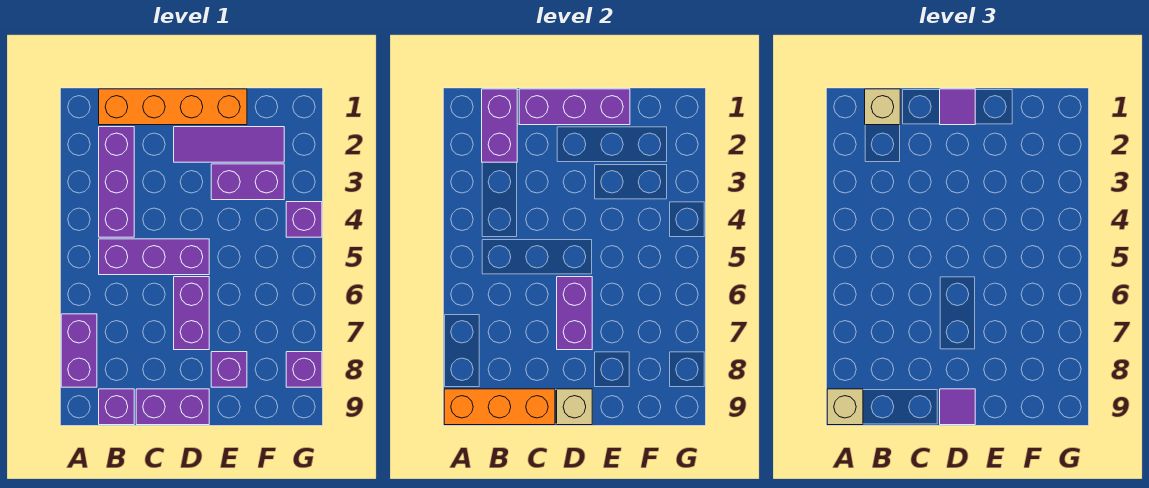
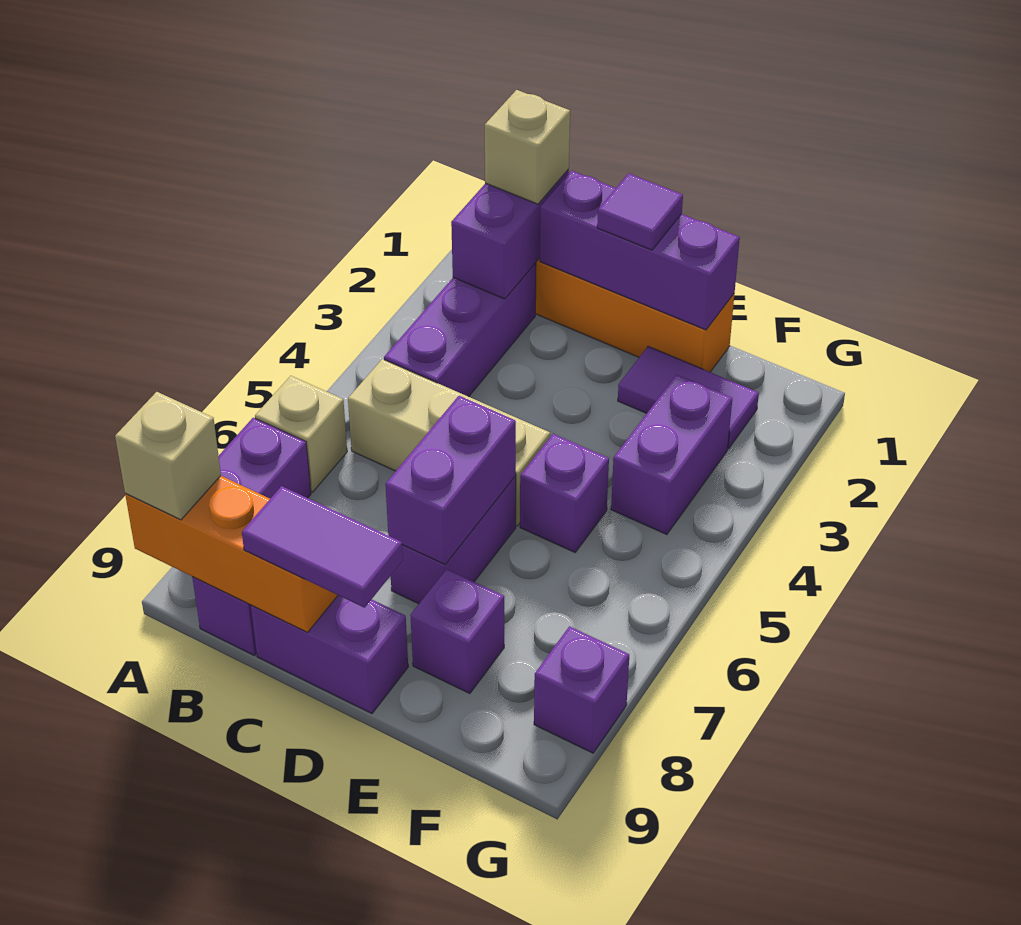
purple 1x3 brick [99,239,209,275] -> tan 1x3 brick [348,359,550,526]
purple 1x3 tile [174,127,284,162] -> purple 1x2 tile [618,346,759,449]
tan 1x1 brick [557,389,592,425] -> tan 1x1 brick moved to [255,376,347,492]
purple 1x1 tile [940,389,975,425] -> purple 1x2 tile [242,486,403,608]
purple 1x2 brick [211,164,284,200] -> purple 1x2 brick turned to [611,375,732,535]
purple 1x1 brick [286,202,322,237] -> purple 1x1 brick moved to [520,434,609,552]

